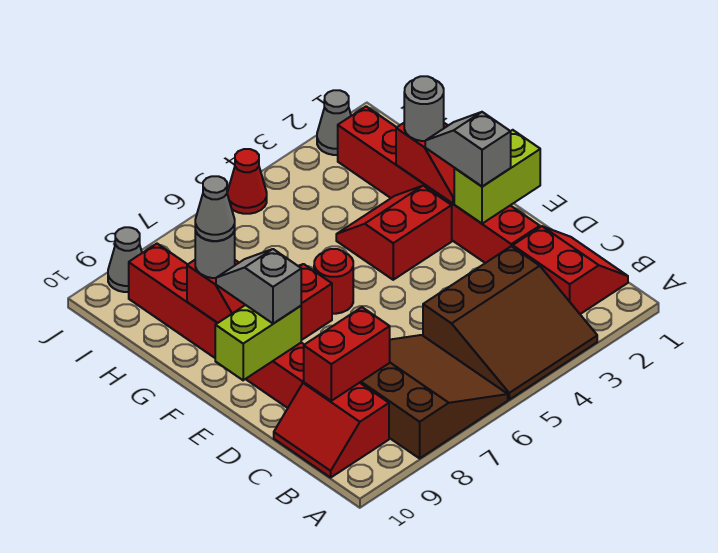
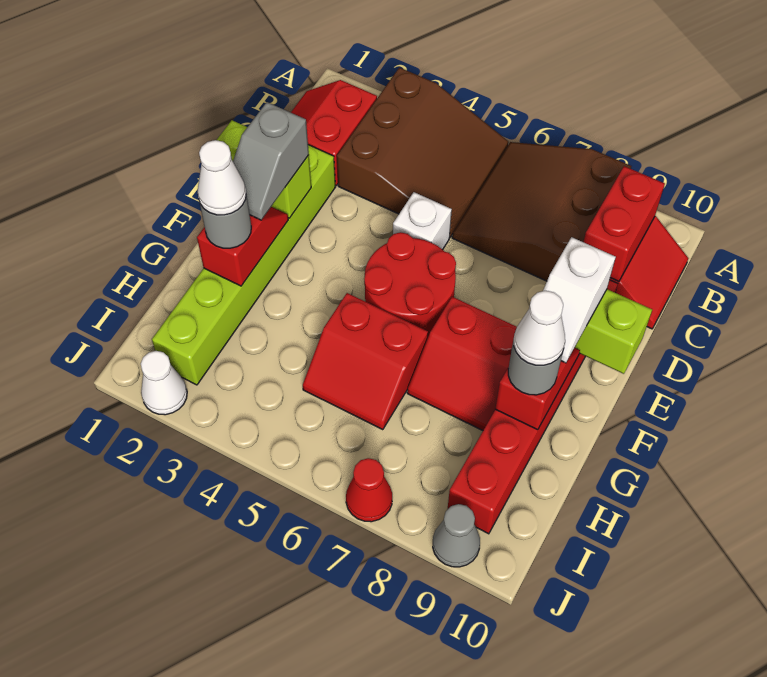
brown 3x3 slope [423,246,597,400] -> brown 3x3 slope turned to [337,67,508,237]
red 1x2 brick [304,307,390,401] -> red 1x2 brick turned to [584,166,665,282]
red 1x6 brick [338,106,540,263] -> lime 1x6 brick [152,145,335,385]
none -> white 1x1 brick [393,192,452,250]
grey 1x2 slope [216,249,301,324] -> white 1x2 slope [543,237,616,363]
red 2x2 slope [336,186,452,280] -> red 2x2 slope moved to [303,293,428,430]
red 1x1 round brick [314,249,353,314] -> red 2x2 round brick [364,232,456,337]
none -> white 1x1 cone [197,140,246,215]
grey 1x1 cone [195,176,235,241] -> white 1x1 cone [514,291,565,365]
grey 1x1 cone [317,90,351,155] -> white 1x1 cone [141,351,187,415]
red 1x1 cone [227,149,267,214] -> red 1x1 cone moved to [346,458,392,522]

